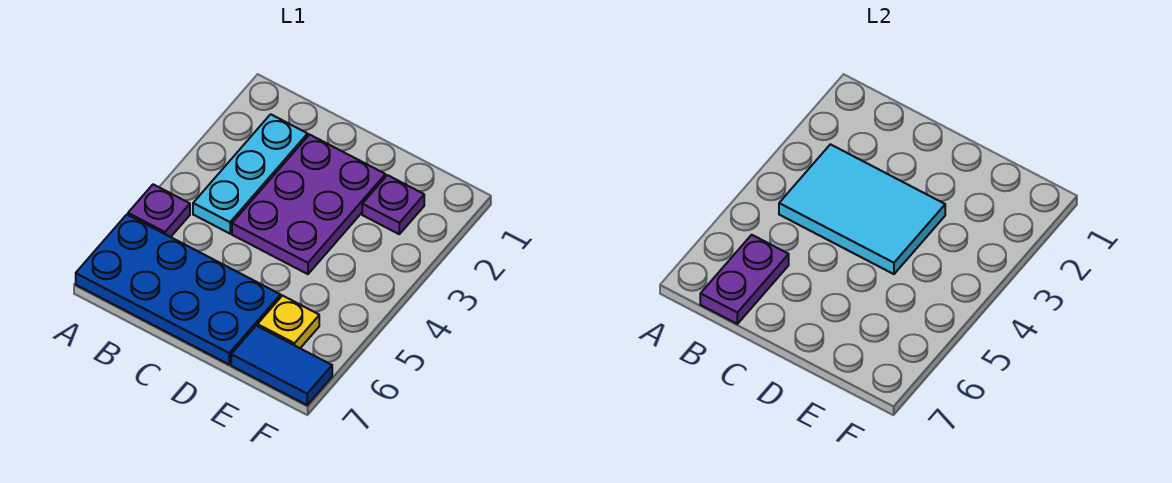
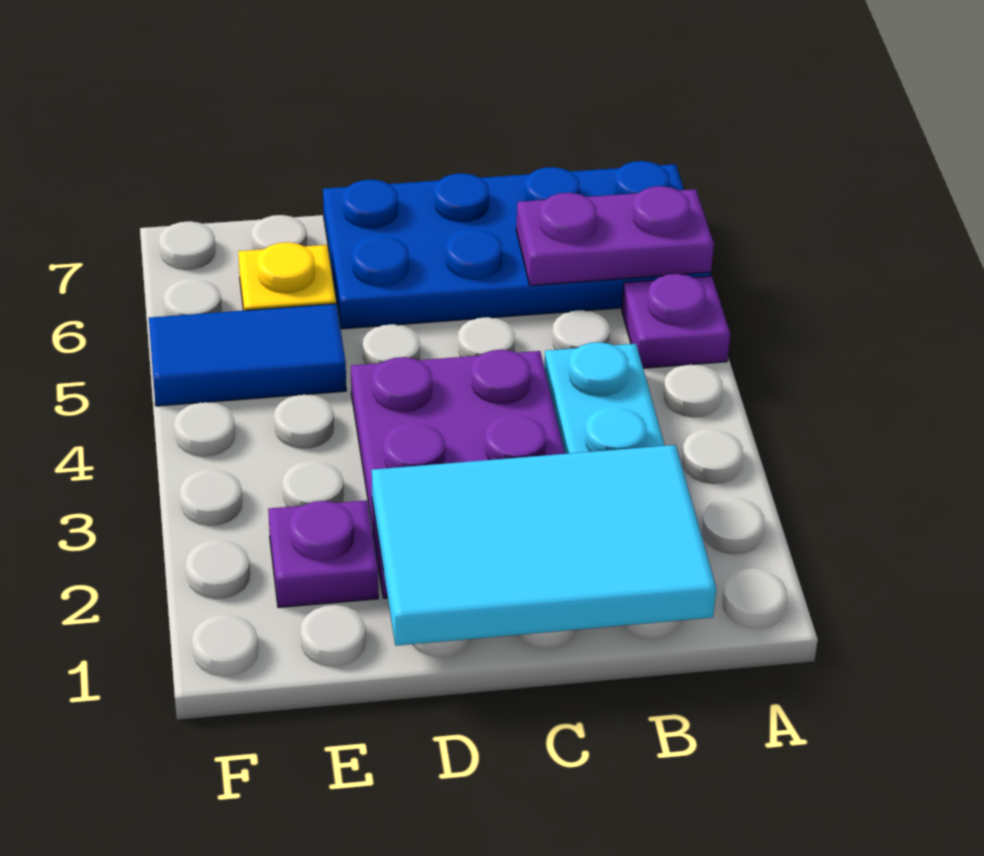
cyan 2x3 tile [779,144,945,274] -> cyan 2x3 tile moved to [372,445,716,646]
purple 1x2 plate [700,235,789,324] -> purple 1x2 plate turned to [516,186,714,286]
blue 1x2 tile [231,326,332,405] -> blue 1x2 tile moved to [149,304,346,406]

